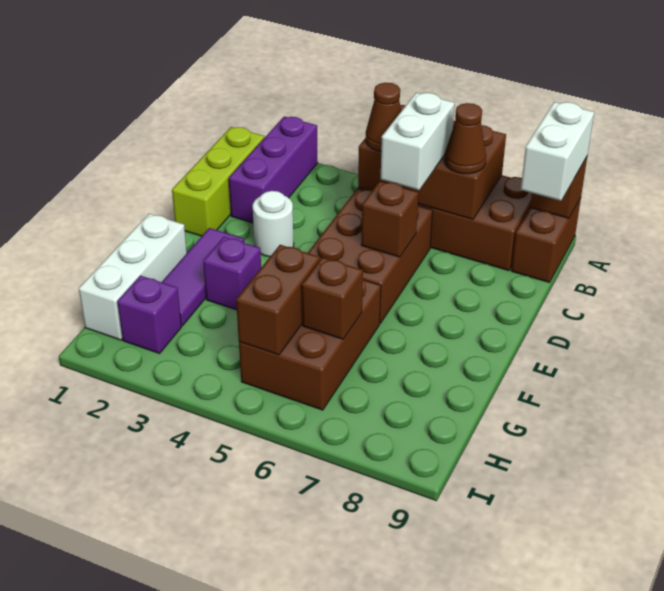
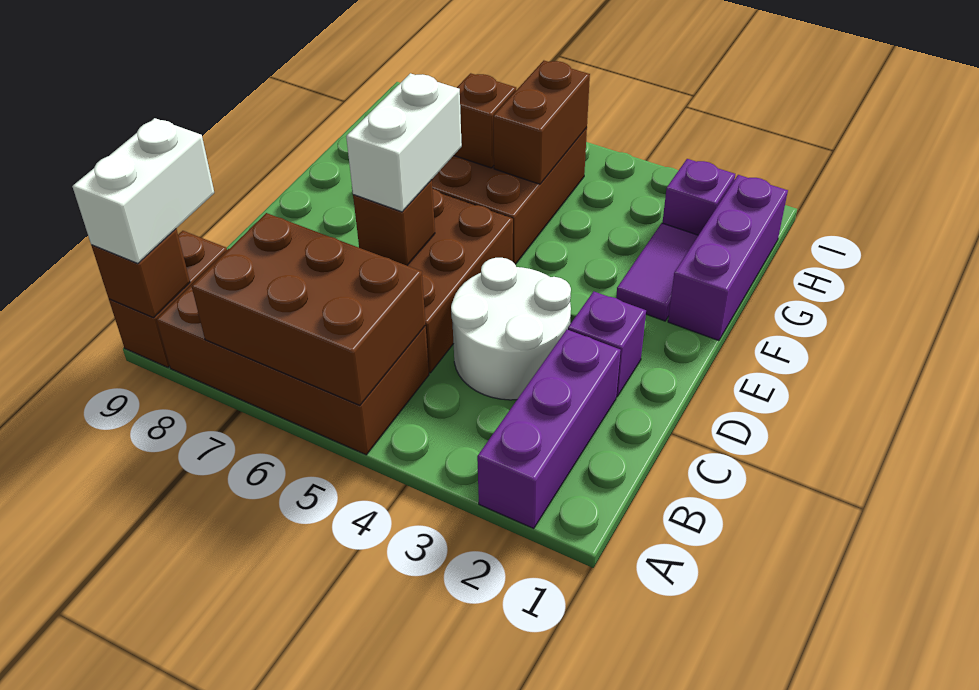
lime 1x3 brick [172,127,264,236] -> none
brown 1x1 cone [366,83,401,151] -> none
white 1x2 brick [381,93,454,190] -> white 1x2 brick moved to [346,73,462,212]
brown 1x1 cone [444,103,486,174] -> none
white 1x1 round brick [253,191,294,257] -> white 2x2 round brick [451,258,571,400]
purple 1x3 tile [162,228,244,326] -> purple 1x2 tile [616,223,698,321]
white 1x3 brick [79,214,187,340] -> purple 1x3 brick [668,175,788,341]
purple 1x1 brick [203,237,261,310] -> purple 1x1 brick moved to [568,291,646,397]

